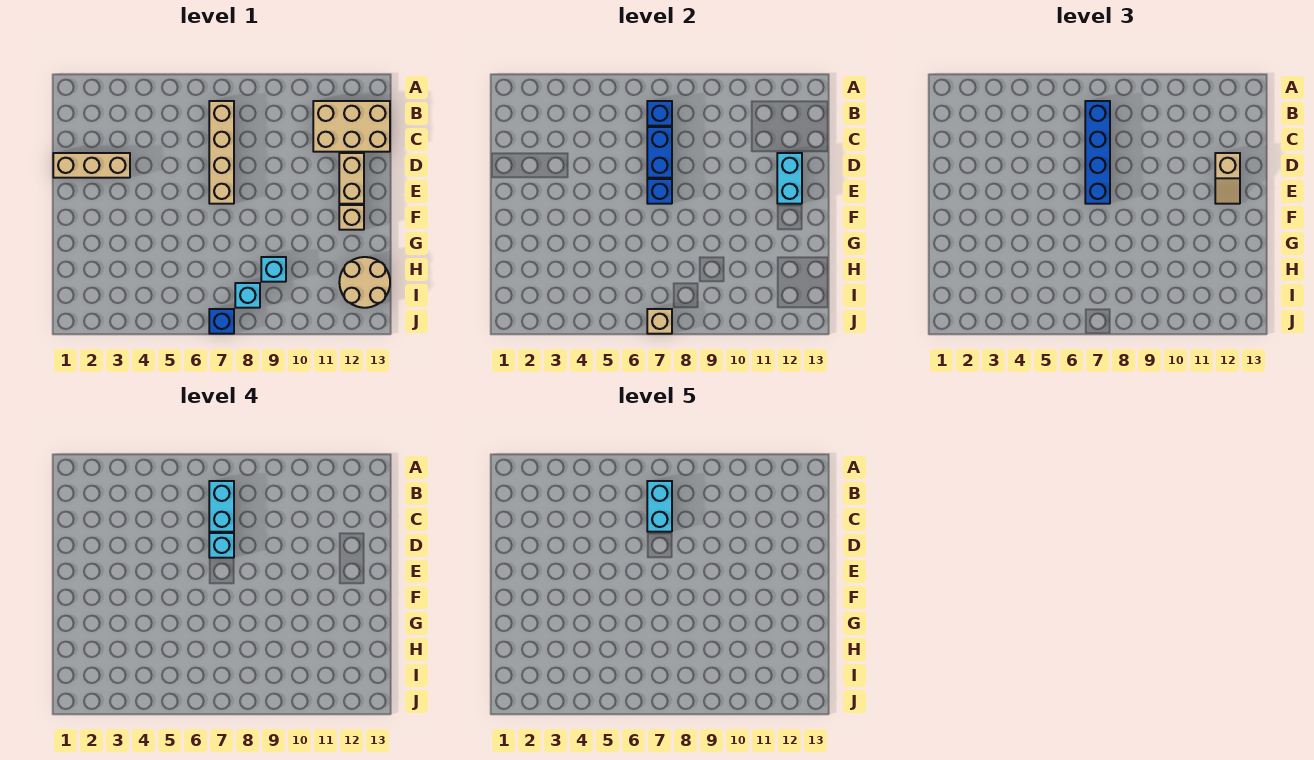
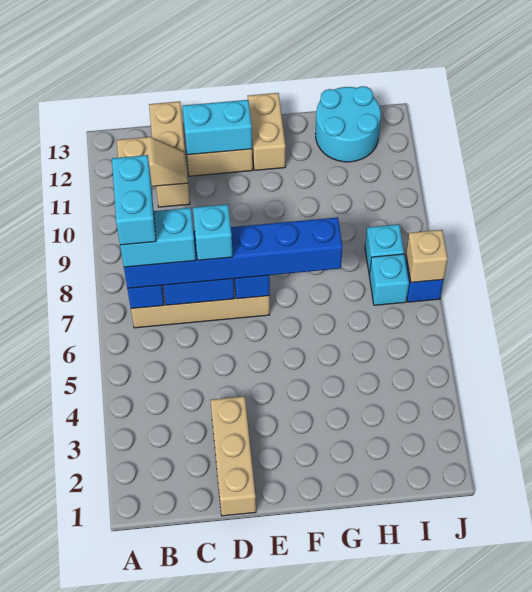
blue 1x4 brick [1085,101,1110,204] -> blue 1x6 brick [124,217,343,288]
cyan 1x2 brick [647,481,672,532] -> cyan 1x2 brick turned to [112,155,156,245]
tan 2x3 brick [313,101,390,152] -> tan 1x3 brick [149,101,190,207]
tan 1x2 slope [1215,153,1240,204] -> tan 1x2 slope moved to [117,137,188,186]
tan 1x1 brick [339,205,364,230] -> tan 1x2 brick [248,93,286,170]
cyan 1x1 brick [261,257,286,282] -> cyan 1x1 brick moved to [369,254,409,305]
tan 2x2 round brick [339,257,390,308] -> cyan 2x2 round brick [315,86,381,162]

